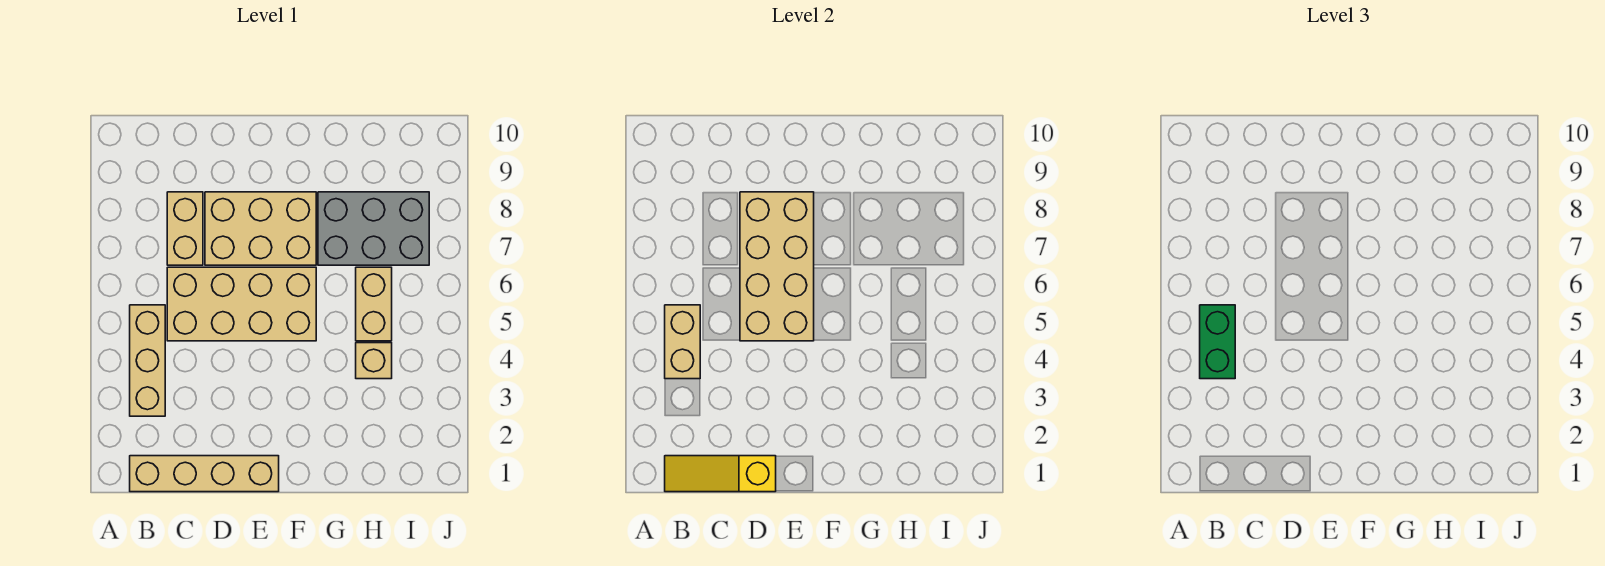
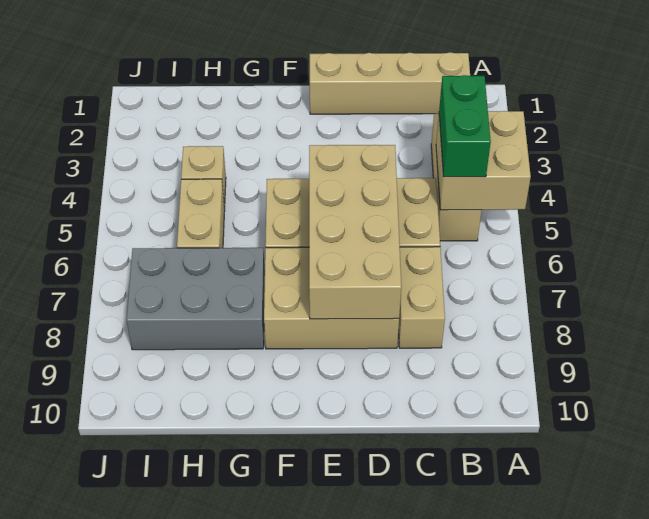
yellow 1x3 slope [665,456,776,492] -> none
tan 1x2 brick [665,305,700,379] -> tan 2x2 brick [436,111,531,210]

